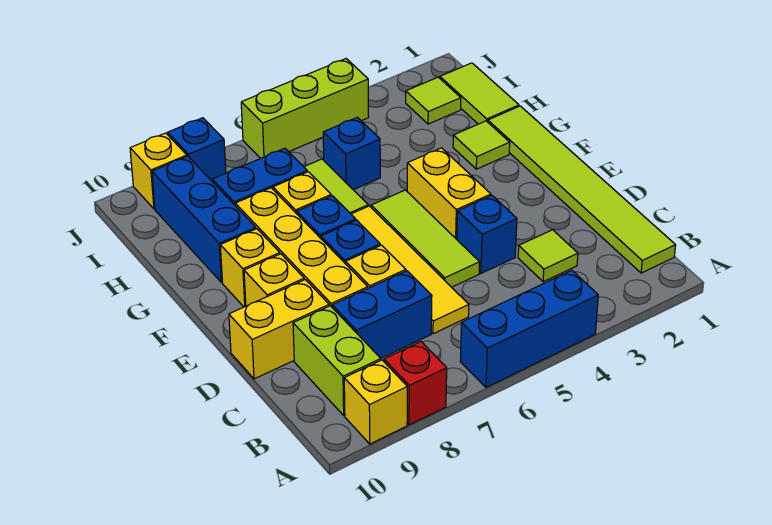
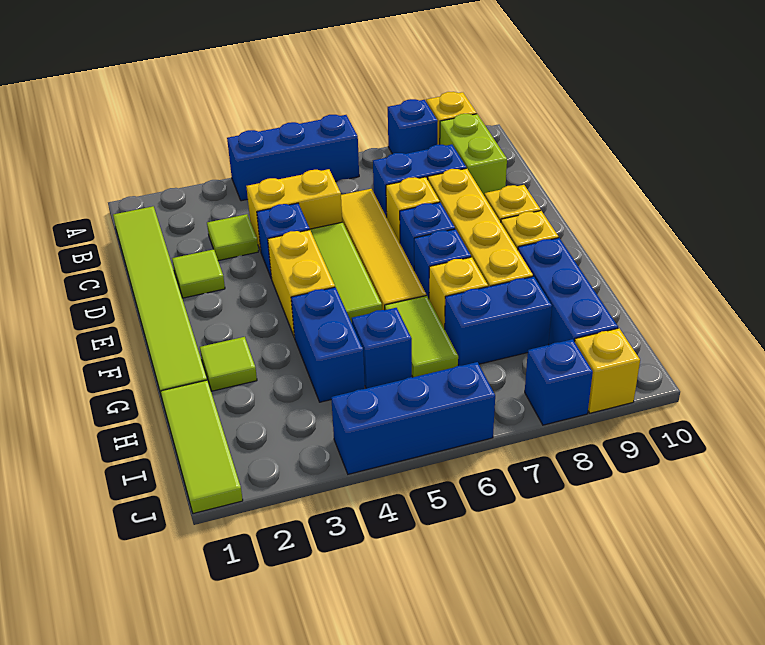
red 1x1 brick [384,342,447,425] -> blue 1x1 brick [388,99,438,154]
yellow 1x2 brick [229,280,329,379] -> yellow 1x2 brick moved to [246,169,342,251]
none -> blue 1x2 brick [291,287,365,402]
lime 1x2 tile [440,63,519,124] -> lime 1x3 tile [161,380,243,514]
lime 1x1 tile [406,77,461,124] -> lime 1x1 tile moved to [172,249,225,298]
lime 1x3 brick [241,59,369,158] -> blue 1x3 brick [331,362,495,474]

